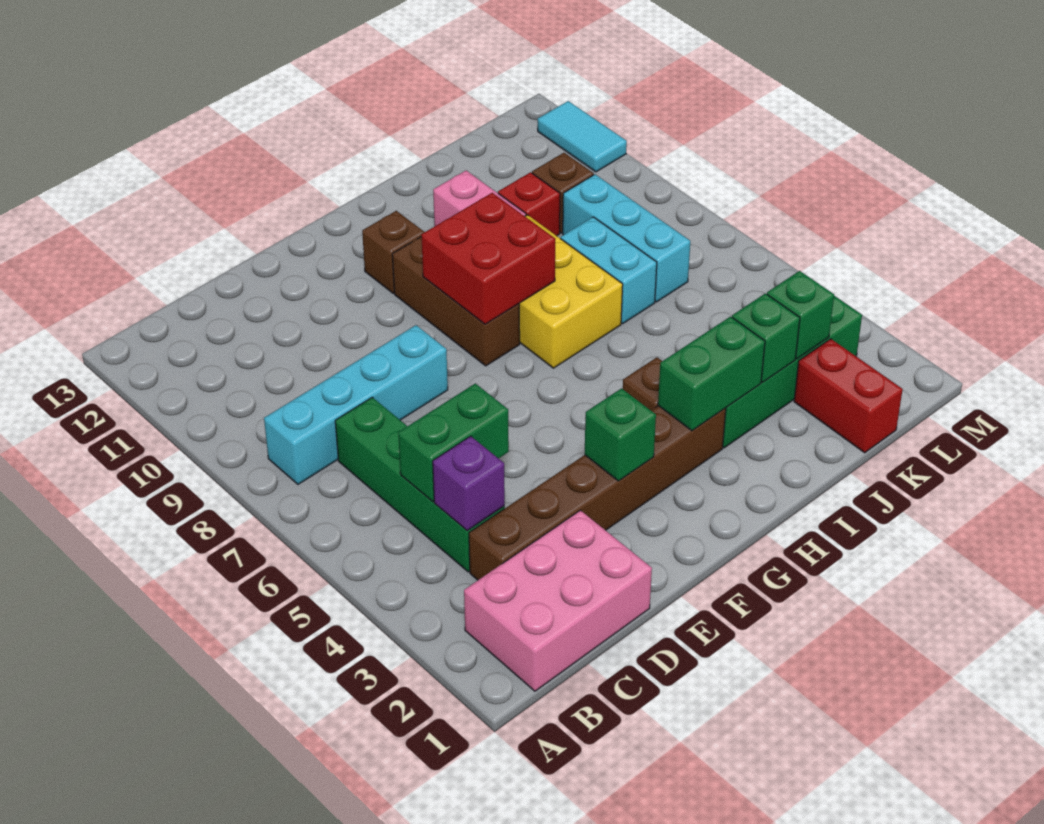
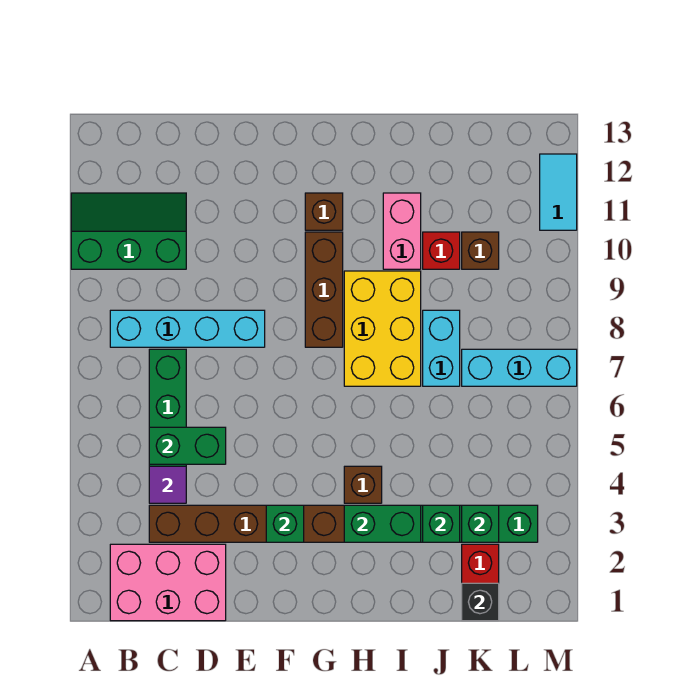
none -> green 2x3 slope [71,193,186,269]
purple 1x1 brick [433,436,505,530] -> purple 1x1 tile [149,466,186,503]
red 2x2 brick [421,193,555,324] -> none
none -> black 1x1 brick [462,583,499,621]
cyan 1x3 brick [563,174,690,302] -> cyan 1x3 brick turned to [462,349,577,386]

